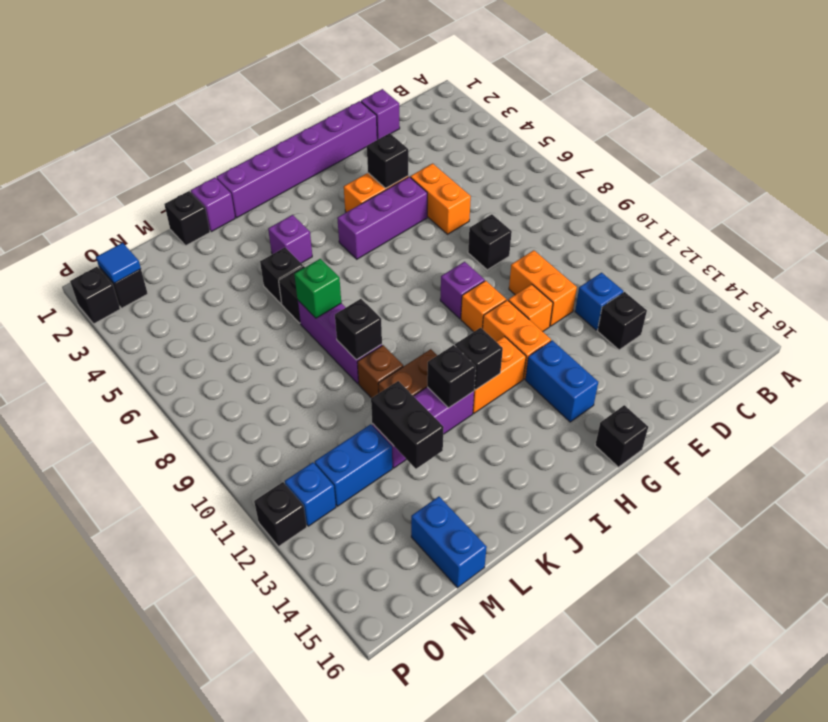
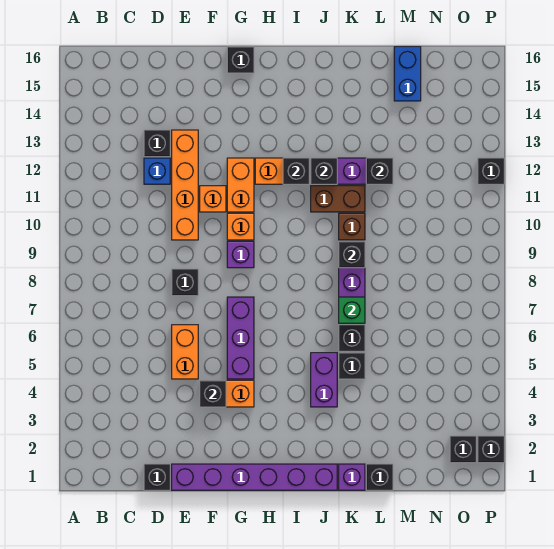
purple 1x1 brick [361,89,400,140] -> black 1x1 brick [144,464,170,490]
orange 1x2 brick [509,250,577,326] -> orange 1x4 brick [172,130,198,240]
purple 1x3 brick [337,177,427,259] -> purple 1x3 brick turned to [227,297,254,379]
blue 1x2 brick [525,340,598,422] -> none
purple 1x1 brick [268,215,312,263] -> purple 1x2 brick [311,353,337,407]
black 1x2 brick [371,381,444,469] -> black 1x1 brick [366,158,393,184]
blue 1x2 brick [315,424,392,506] -> none
blue 1x1 tile [96,243,141,283] -> none
blue 1x1 brick [285,462,336,526] -> none

